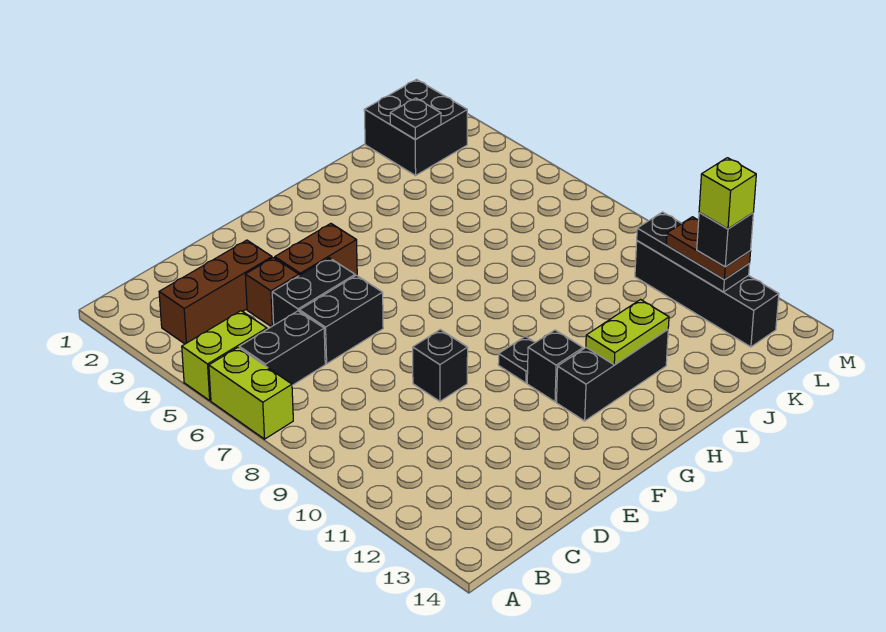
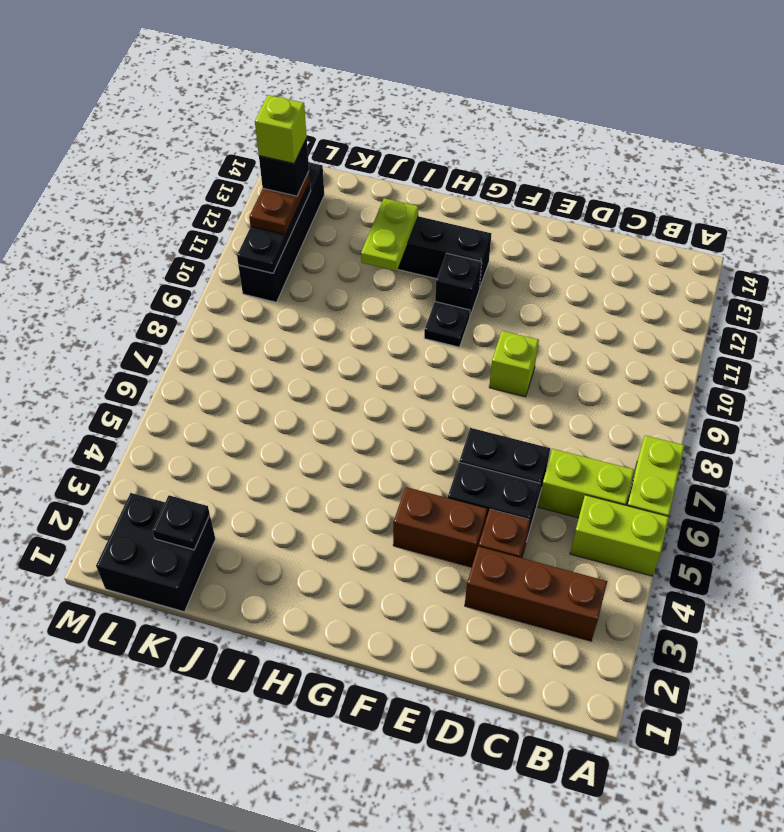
black 1x2 brick [239,311,325,385] -> lime 1x2 brick [538,449,634,518]
black 1x1 brick [413,330,468,401] -> lime 1x1 brick [489,331,539,397]
lime 1x2 plate [586,300,669,365] -> lime 1x2 plate turned to [361,198,418,271]

